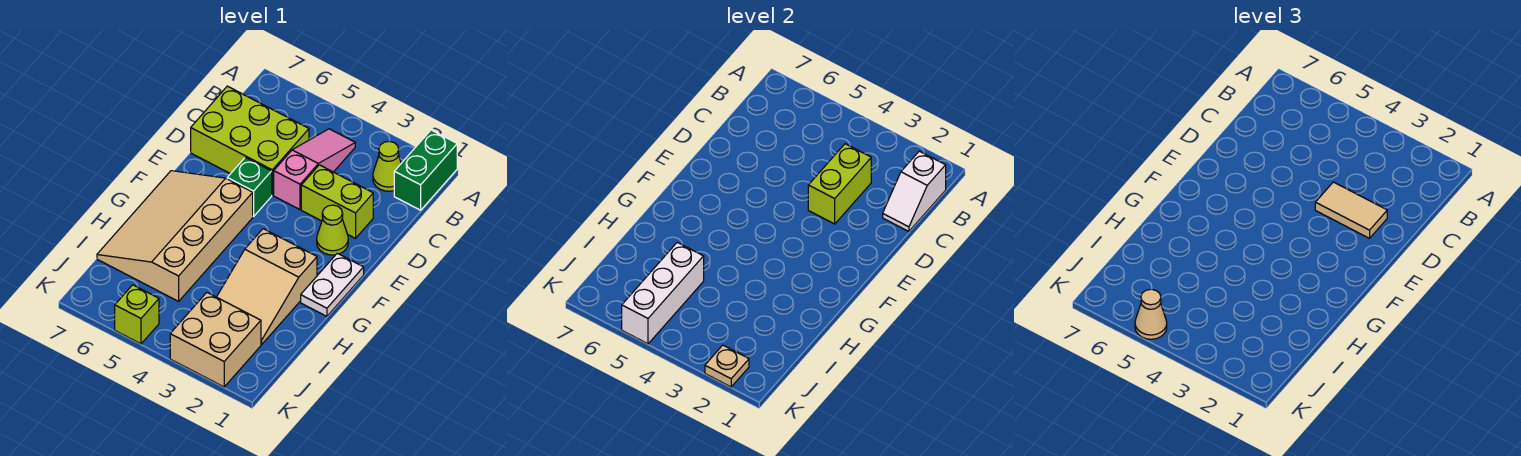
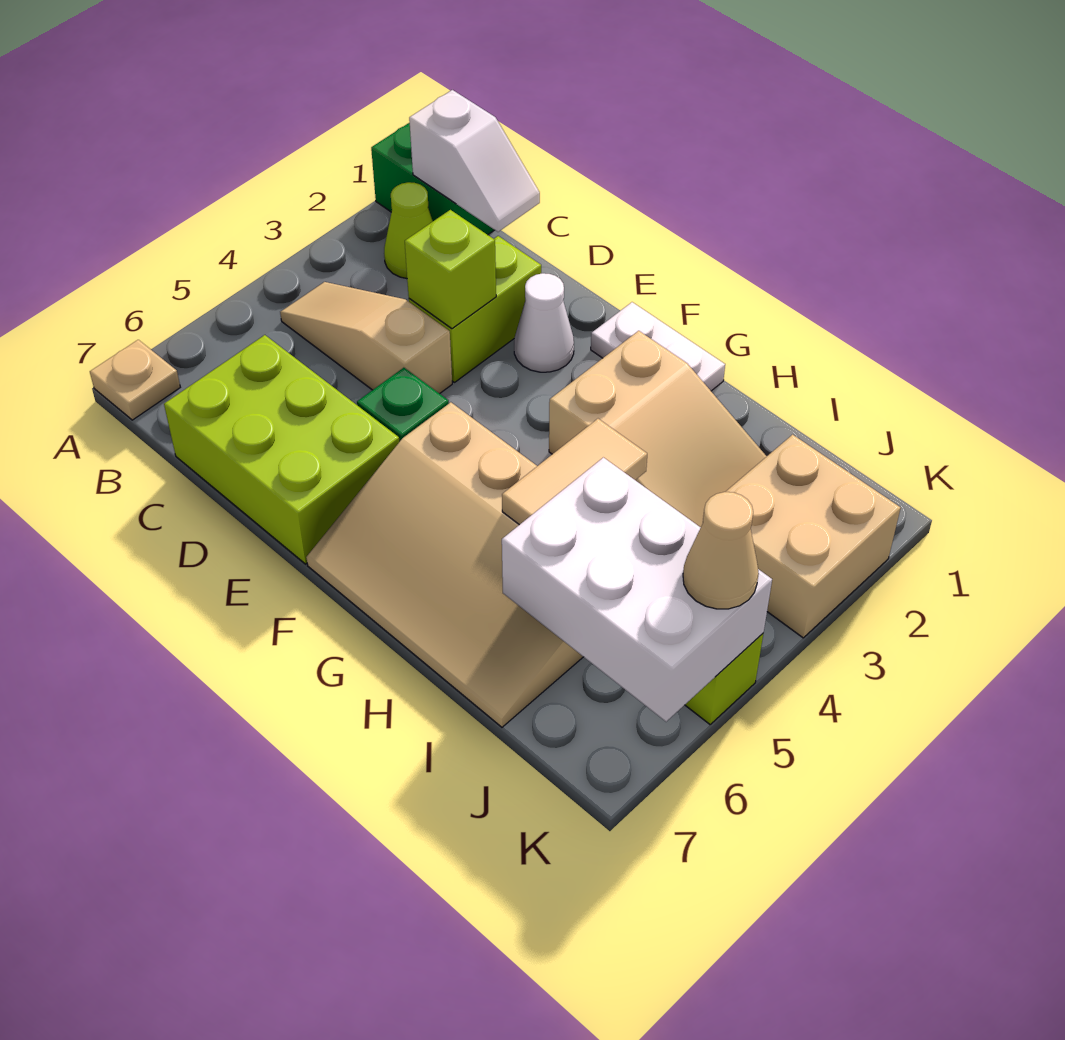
pink 1x3 slope [274,129,355,210] -> tan 1x3 slope [280,282,452,394]
lime 1x2 brick [808,144,871,224] -> lime 1x1 brick [405,210,496,329]
lime 2x3 brick [191,86,309,195] -> lime 2x3 brick turned to [164,335,399,564]
tan 1x2 tile [1315,182,1387,238] -> tan 1x2 tile moved to [502,419,647,525]
lime 1x1 cone [317,205,348,255] -> white 1x1 cone [514,273,574,372]
white 1x3 brick [622,242,704,344] -> white 2x3 brick [502,457,772,722]
tan 1x1 plate [705,345,749,387] -> tan 1x1 plate moved to [90,340,180,420]

